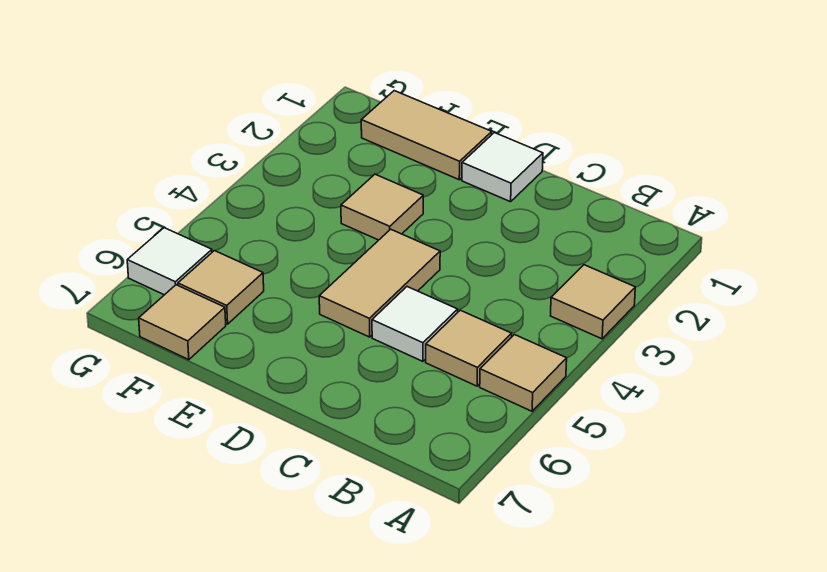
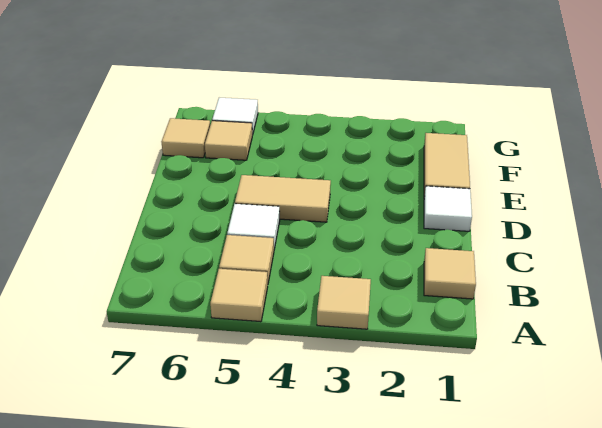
tan 1x1 tile [341,174,423,240] -> tan 1x1 tile moved to [424,248,476,299]

